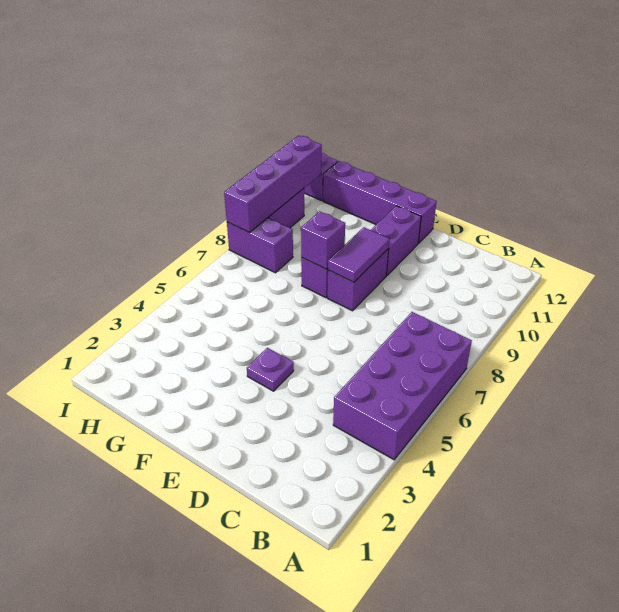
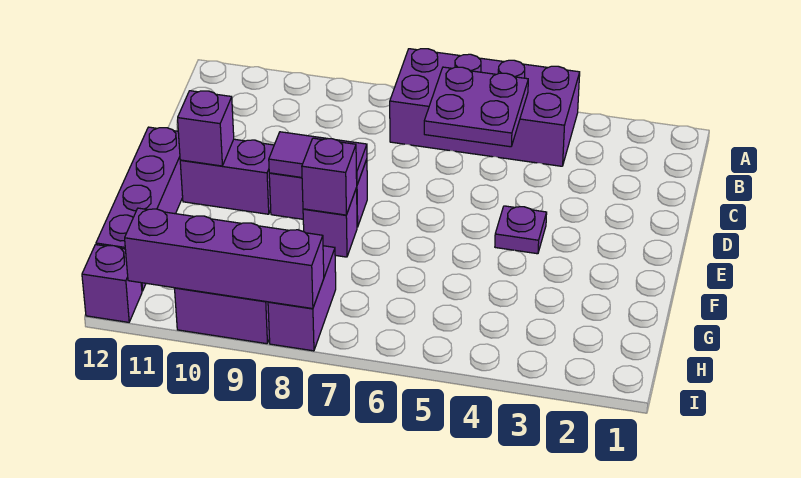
none -> purple 2x2 plate [424,67,528,147]
none -> purple 1x1 brick [178,91,234,166]

